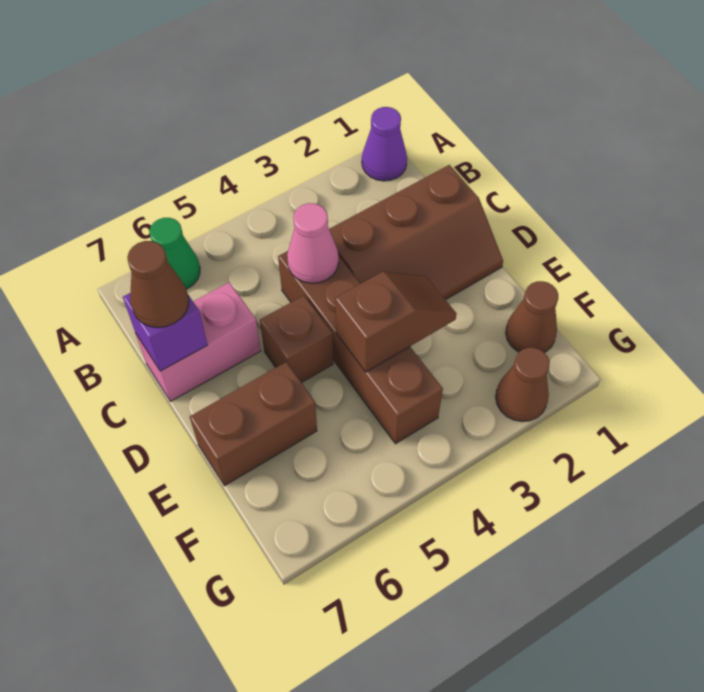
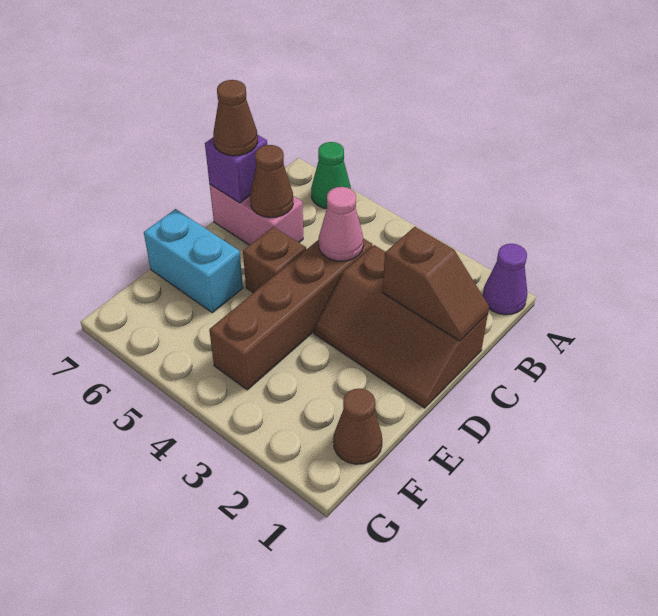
brown 1x2 slope [335,271,457,372] -> brown 1x2 slope moved to [383,227,489,341]
brown 1x2 brick [190,362,317,486] -> cyan 1x2 brick [144,209,243,313]
brown 1x1 cone [496,348,550,422] -> brown 1x1 cone moved to [250,145,293,218]

